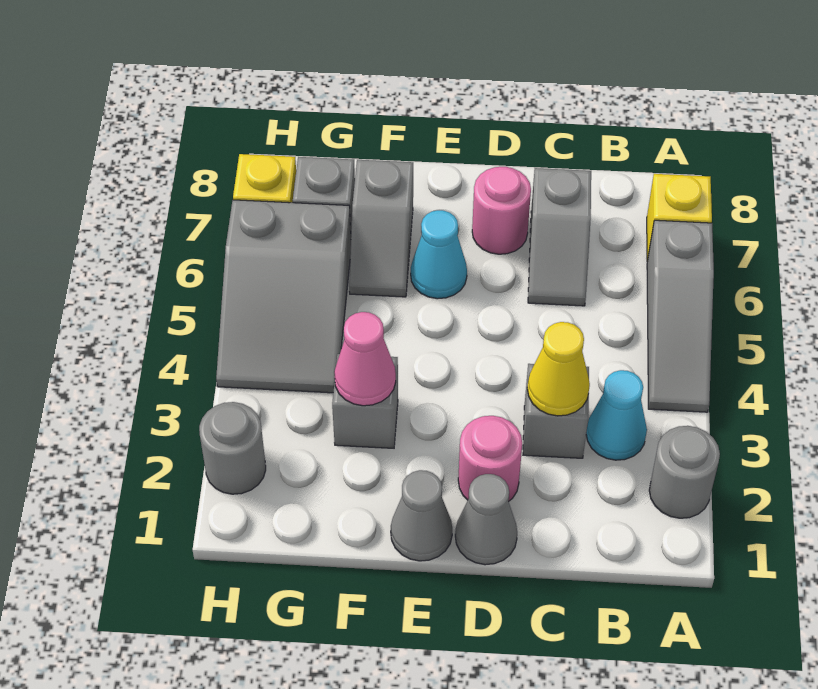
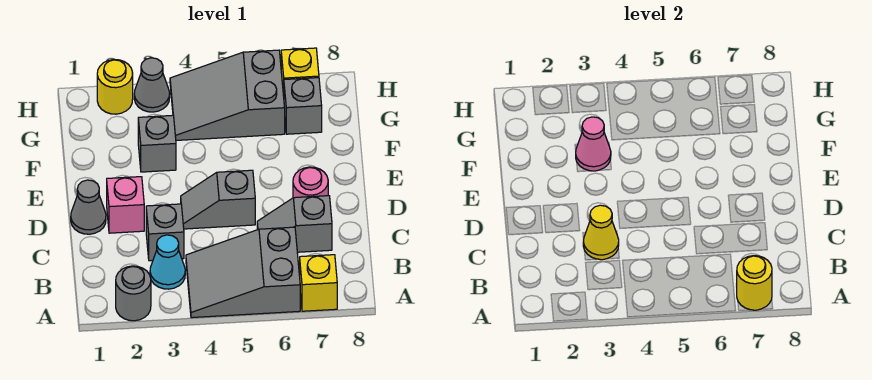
grey 1x3 slope [647,220,714,412] -> grey 2x3 slope [186,227,300,318]
none -> yellow 1x1 round brick [737,256,772,310]
pink 1x1 round brick [458,416,522,502] -> pink 1x1 brick [107,177,144,233]
grey 1x1 cone [391,470,452,561] -> grey 1x1 cone moved to [134,58,170,112]
cyan 1x1 cone [411,210,467,299] -> none
grey 1x2 slope [349,160,413,297] -> grey 1x2 slope moved to [181,170,255,229]
grey 1x1 round brick [199,402,266,494] -> yellow 1x1 round brick [97,60,133,114]

